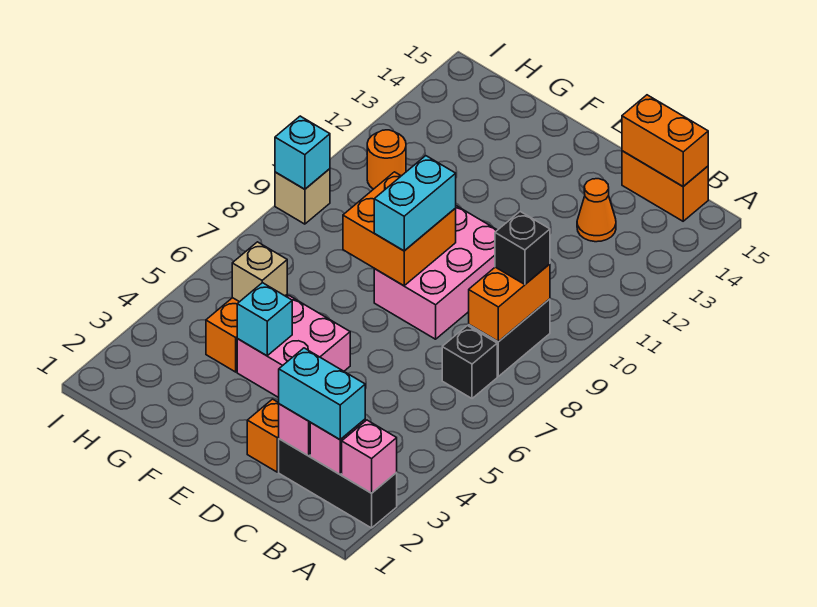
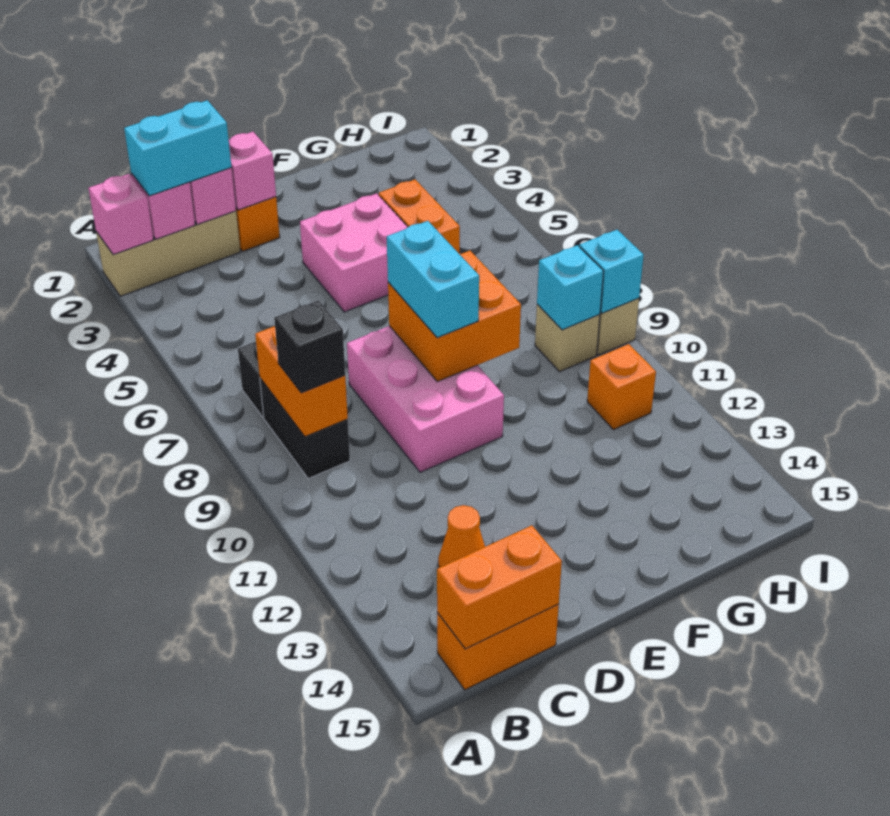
black 1x3 brick [279,439,397,528] -> tan 1x3 brick [96,211,240,296]
none -> pink 1x1 brick [229,132,276,210]
cyan 1x1 brick [237,283,292,356] -> cyan 1x1 brick moved to [537,245,604,330]
tan 1x1 brick [232,242,287,302] -> tan 1x1 brick moved to [535,304,600,372]
orange 1x1 round brick [367,130,406,189] -> orange 1x1 brick [587,344,656,430]

